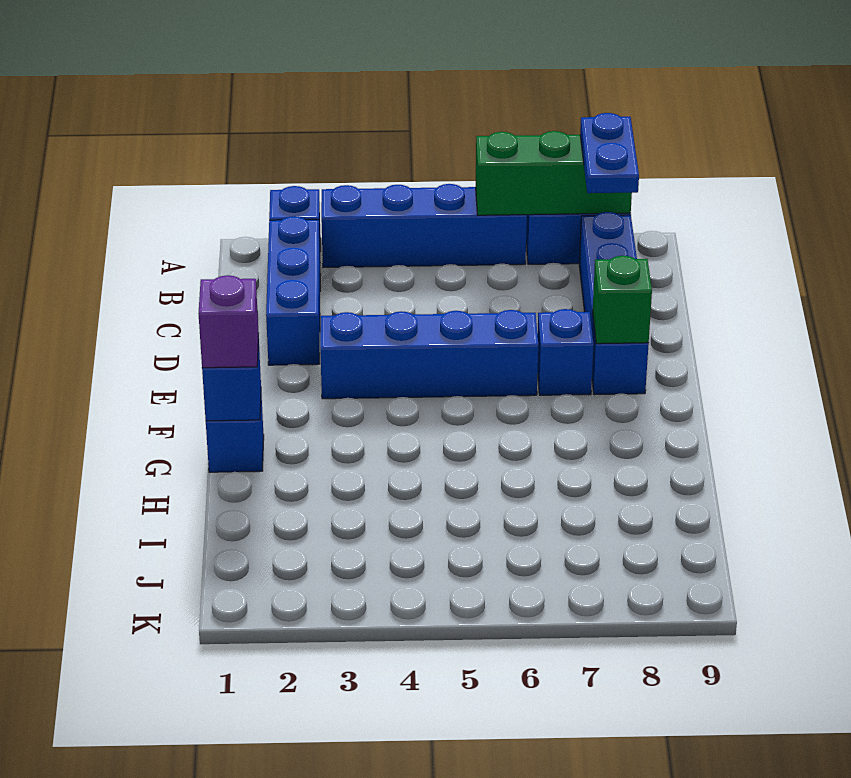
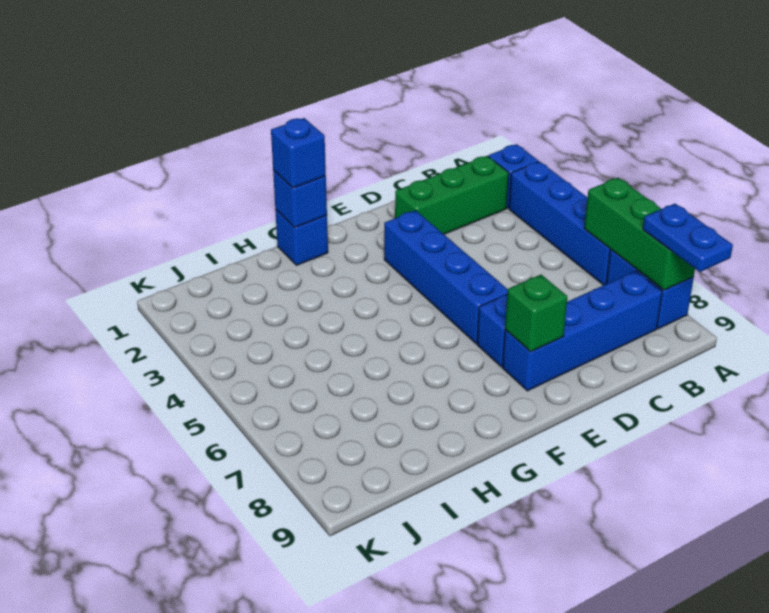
blue 1x2 plate [580,113,639,193] -> blue 1x2 plate turned to [643,204,733,272]
blue 1x3 brick [266,216,320,365] -> green 1x3 brick [395,156,509,234]
purple 1x1 brick [198,275,259,368] -> blue 1x1 brick [271,118,326,188]

